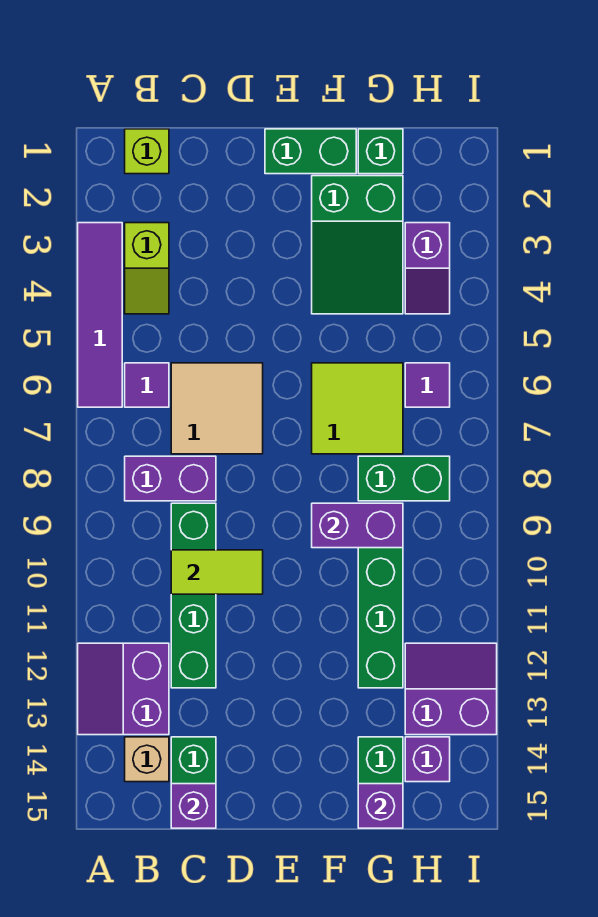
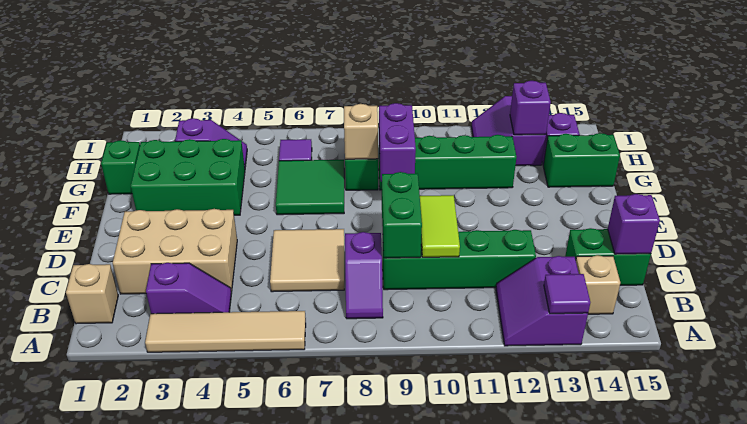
purple 1x4 tile [78,223,122,407] -> tan 1x4 tile [145,311,306,352]
purple 2x2 slope [78,643,169,735] -> purple 2x2 slope turned to [496,256,588,346]
lime 1x1 brick [125,129,169,174] -> tan 1x1 brick [66,264,118,324]
lime 1x2 slope [125,223,169,314] -> purple 1x2 slope [146,263,232,314]
purple 1x1 tile [125,363,169,407] -> purple 1x1 tile moved to [544,274,590,314]
purple 1x2 brick [125,456,216,501] -> purple 1x2 slope [345,232,383,319]
none -> tan 2x3 brick [113,209,237,294]
green 1x2 brick [265,129,356,174] -> green 1x2 brick moved to [382,172,422,258]
green 2x3 slope [312,176,403,314] -> green 2x3 brick [131,139,245,215]
lime 2x2 tile [312,363,403,454] -> green 2x2 tile [276,160,344,215]
none -> tan 1x1 brick [344,104,378,159]
purple 1x1 brick [358,784,403,828] -> purple 1x1 brick moved to [510,81,551,135]

